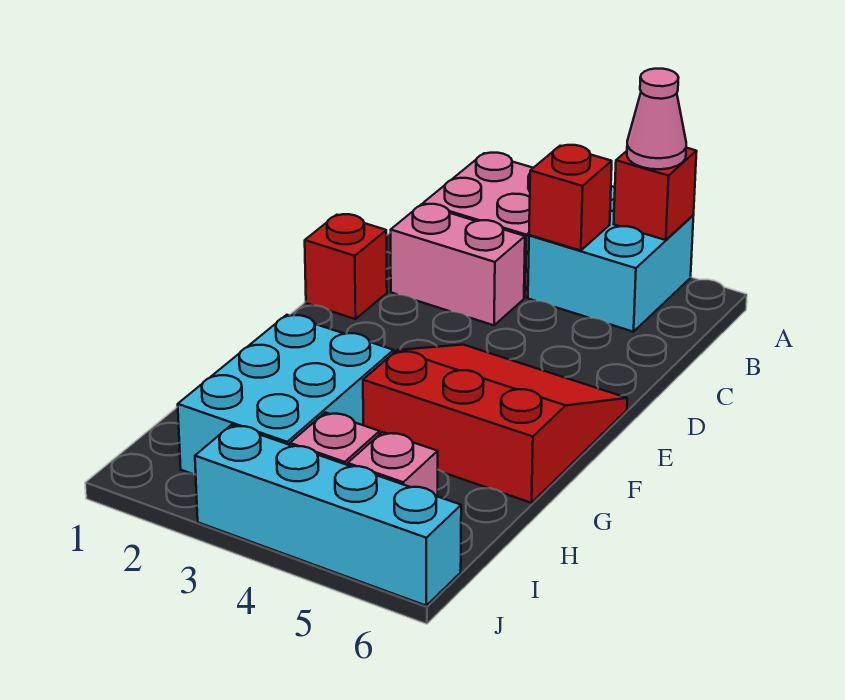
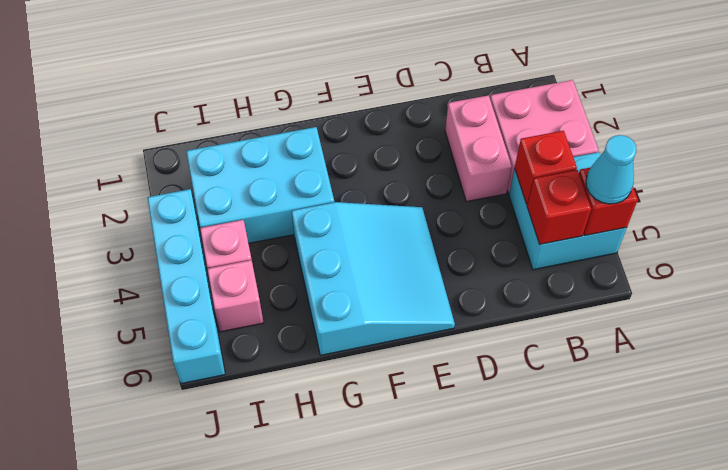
pink 1x1 cone [627,69,686,169] -> cyan 1x1 cone [586,135,637,204]
red 1x1 brick [305,214,387,319] -> red 1x1 brick moved to [527,170,591,244]
red 3x3 slope [363,345,627,503] -> cyan 3x3 slope [292,202,455,355]

